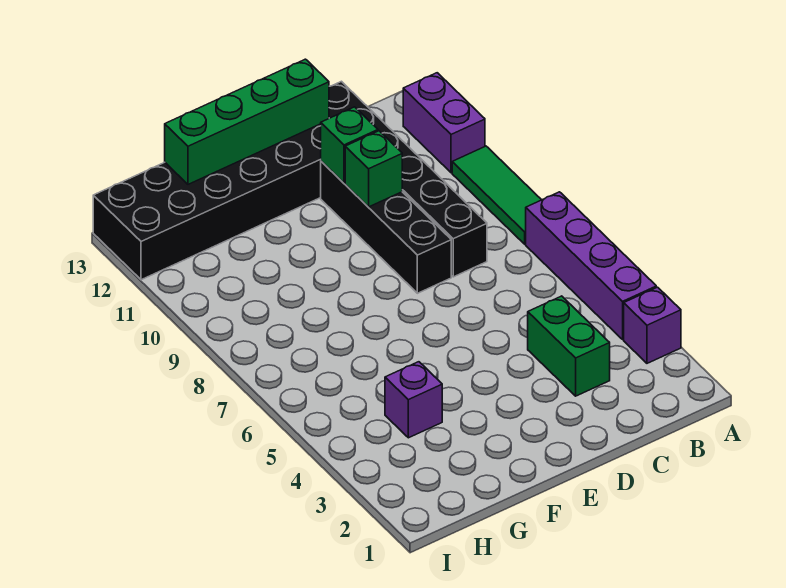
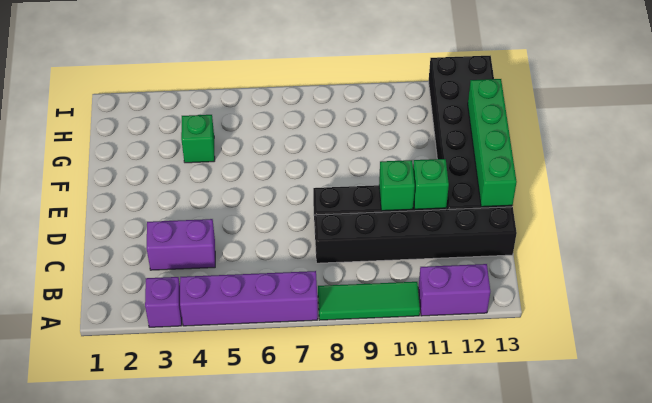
green 1x2 brick [528,296,610,396] -> purple 1x2 brick [147,219,215,270]
purple 1x1 brick [385,362,442,438] -> green 1x1 brick [181,115,215,163]

